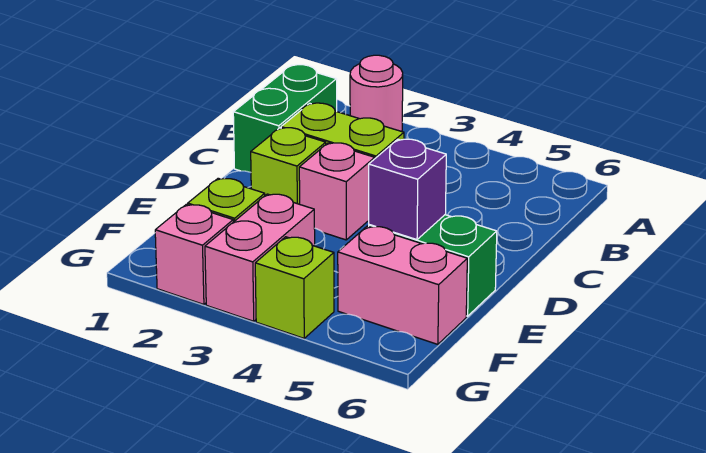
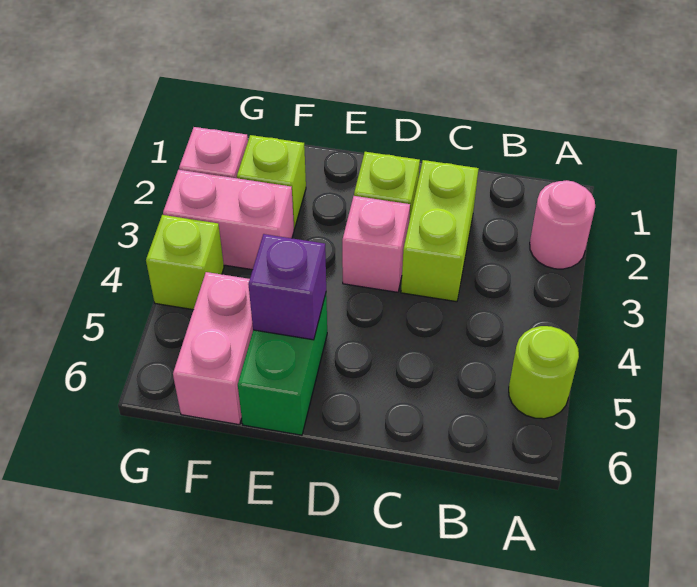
none -> lime 1x1 round brick [509,326,579,419]
green 1x2 brick [233,65,337,172] -> none

